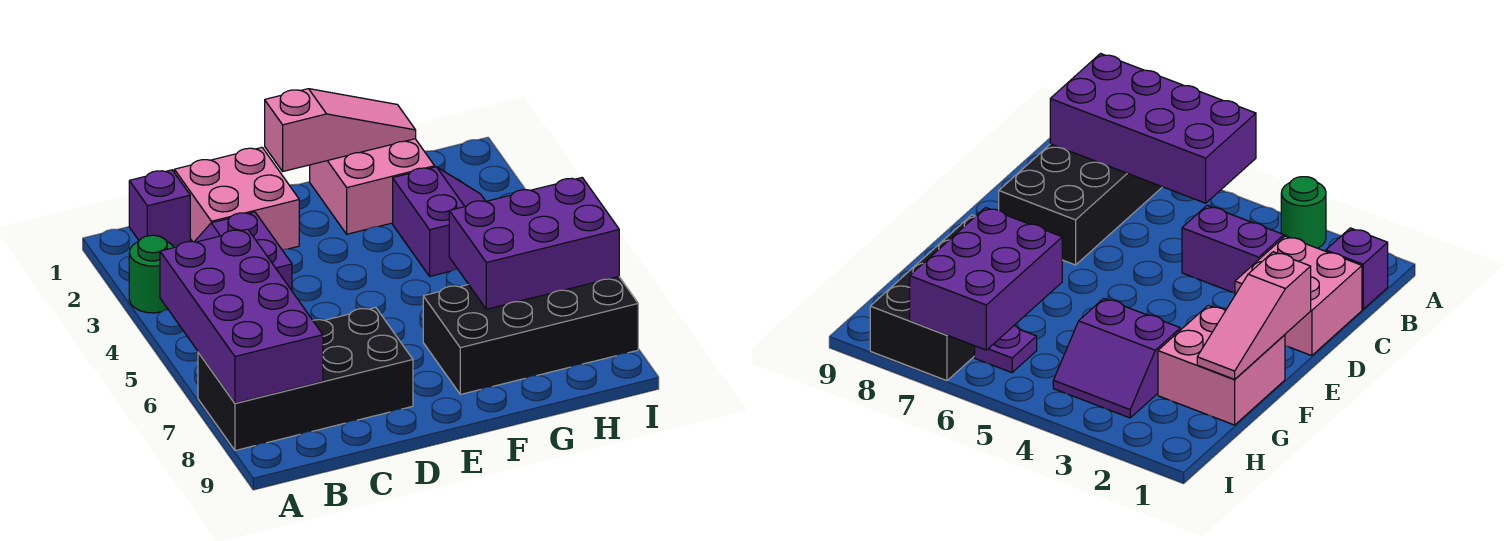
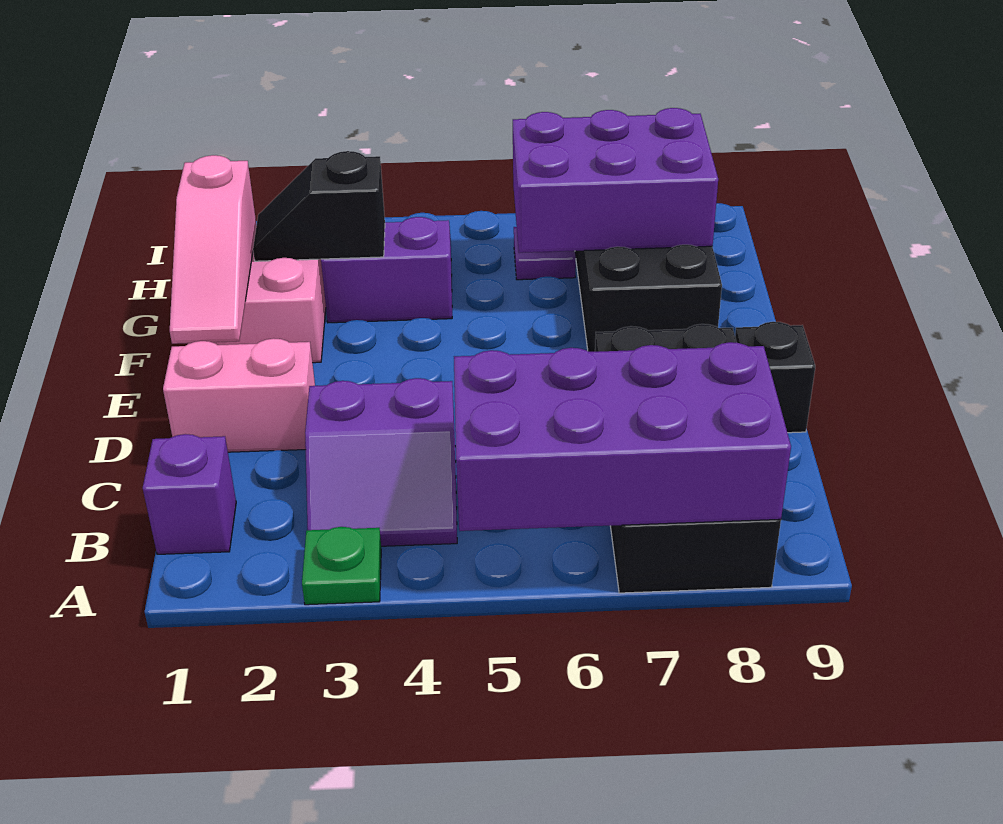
green 1x1 round brick [129,235,174,313] -> green 1x1 plate [302,527,381,605]
pink 2x2 brick [174,148,299,250] -> pink 1x2 brick [163,338,315,452]
none -> black 1x1 brick [735,322,815,433]
pink 1x3 slope [265,89,416,171] -> pink 1x3 slope turned to [170,155,257,344]
none -> black 1x2 slope [253,151,385,261]
purple 2x3 brick [449,178,619,309] -> purple 2x3 brick turned to [513,108,718,253]

